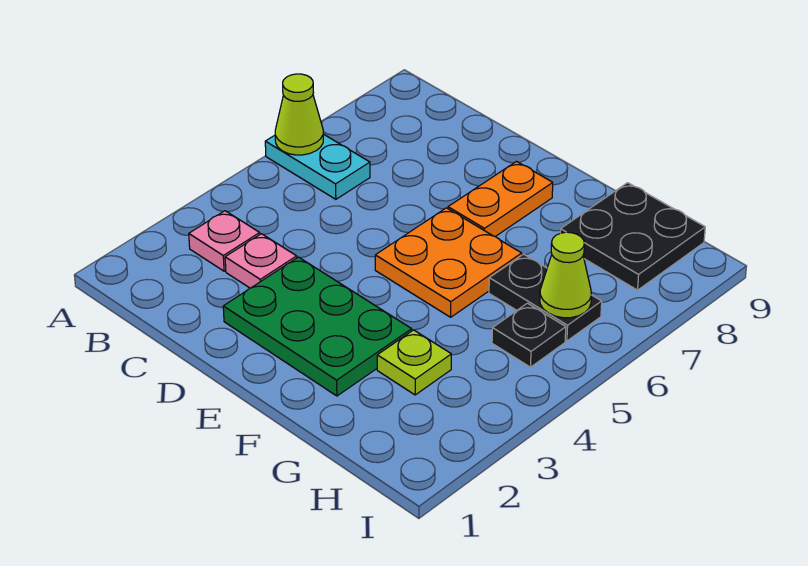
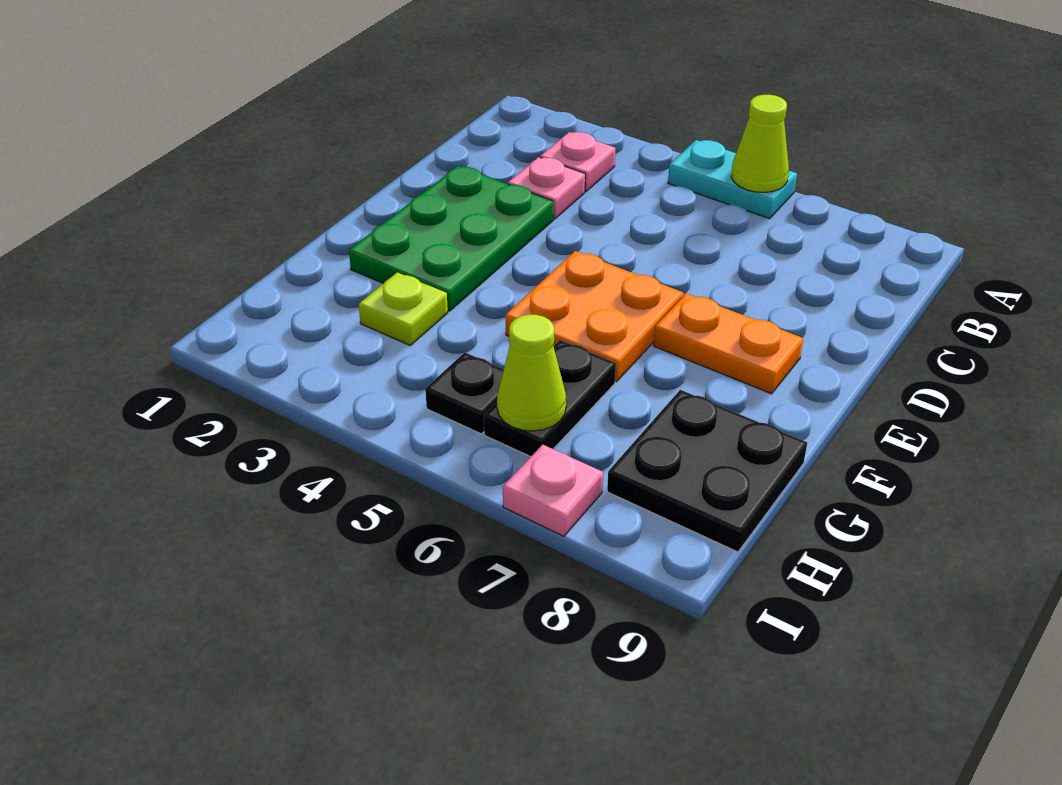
cyan 1x2 plate [265,134,370,199] -> cyan 1x2 plate turned to [668,140,797,219]
none -> pink 1x1 plate [503,445,603,536]

